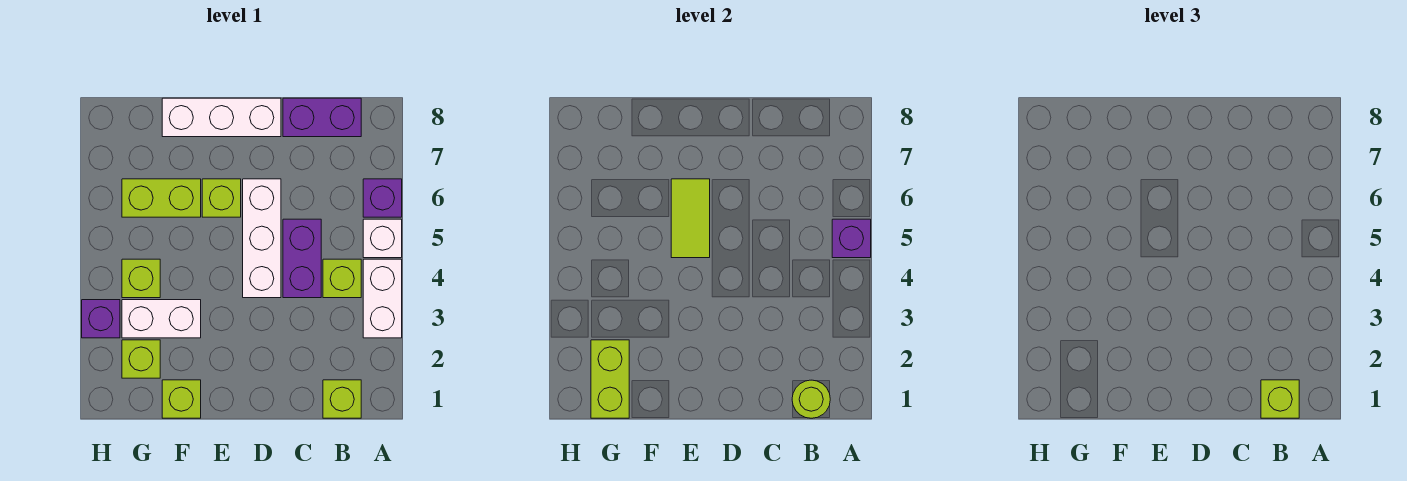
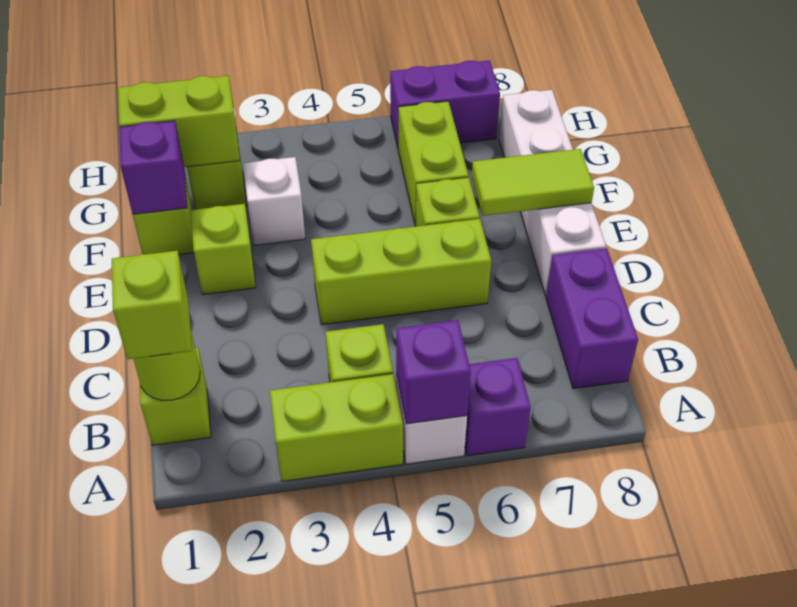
white 1x2 brick [363,259,402,338] -> lime 1x2 brick [270,374,403,481]
purple 1x2 brick [283,219,321,298] -> purple 1x2 brick moved to [390,60,500,150]
white 1x3 brick [243,179,281,298] -> lime 1x3 brick [311,219,491,325]
white 1x3 brick [162,98,281,137] -> white 1x4 brick [499,90,606,296]
lime 1x2 tile [671,179,710,258] -> lime 1x2 tile moved to [472,149,594,216]
white 1x2 brick [122,300,201,338] -> white 1x1 brick [243,157,305,245]
lime 1x1 brick [122,259,160,298] -> lime 1x1 brick moved to [190,204,256,294]
purple 1x1 brick [82,300,120,338] -> purple 1x1 brick moved to [119,121,187,214]

